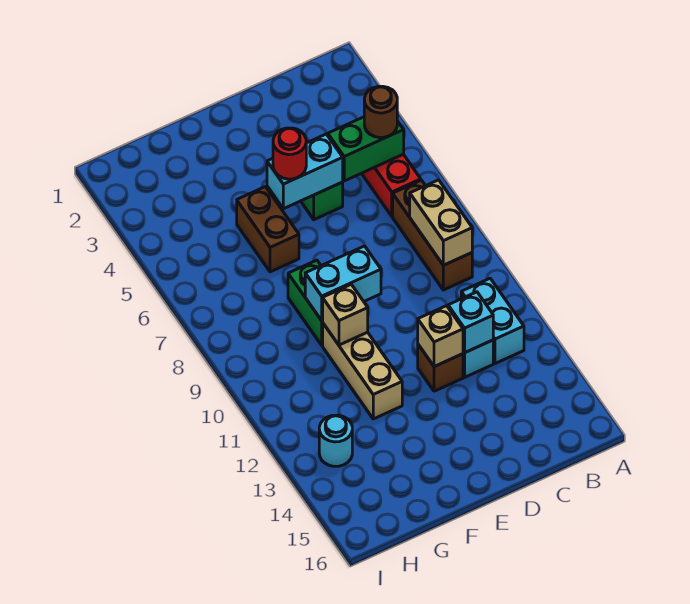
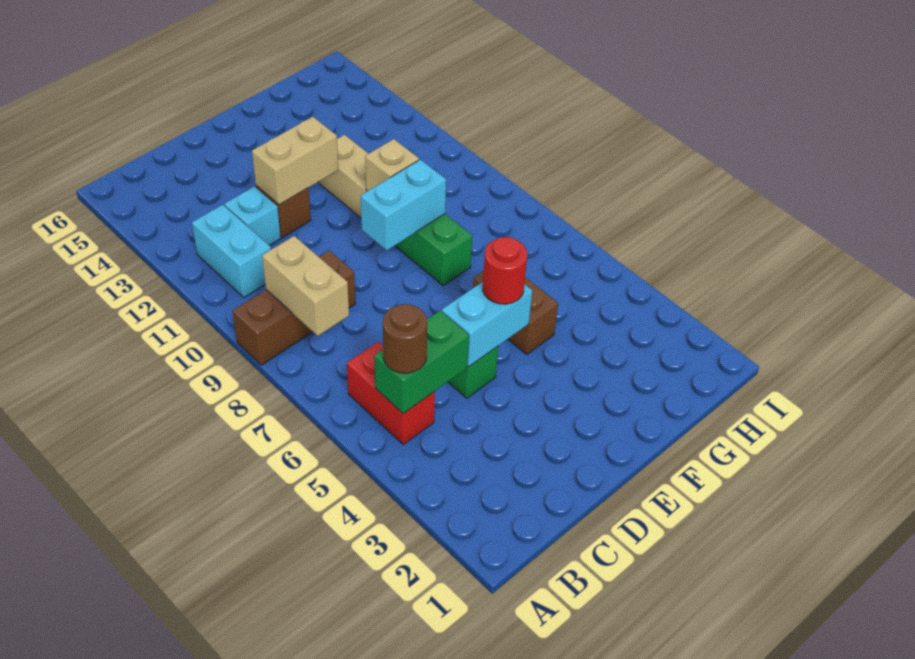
brown 1x3 brick [393,180,472,290] -> brown 1x3 brick turned to [232,251,356,365]
cyan 1x1 brick [448,292,493,353] -> none
tan 1x1 brick [418,306,463,367] -> tan 1x2 brick [252,117,338,205]
cyan 1x1 round brick [319,415,352,466] -> none

